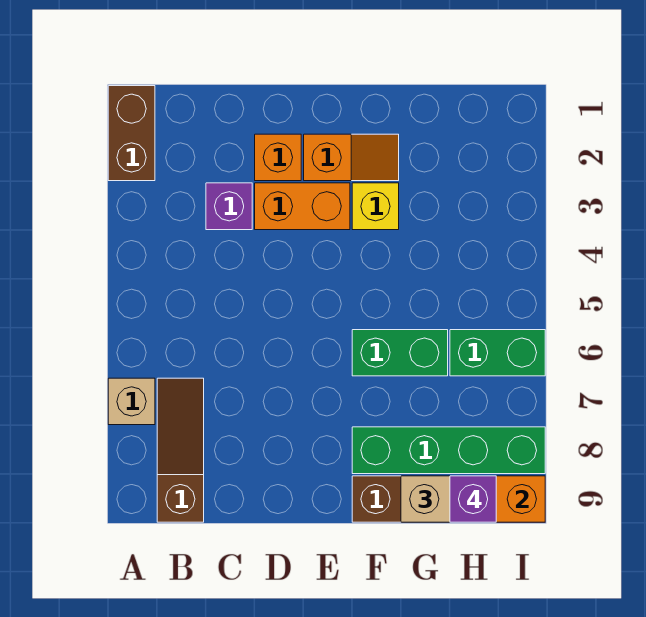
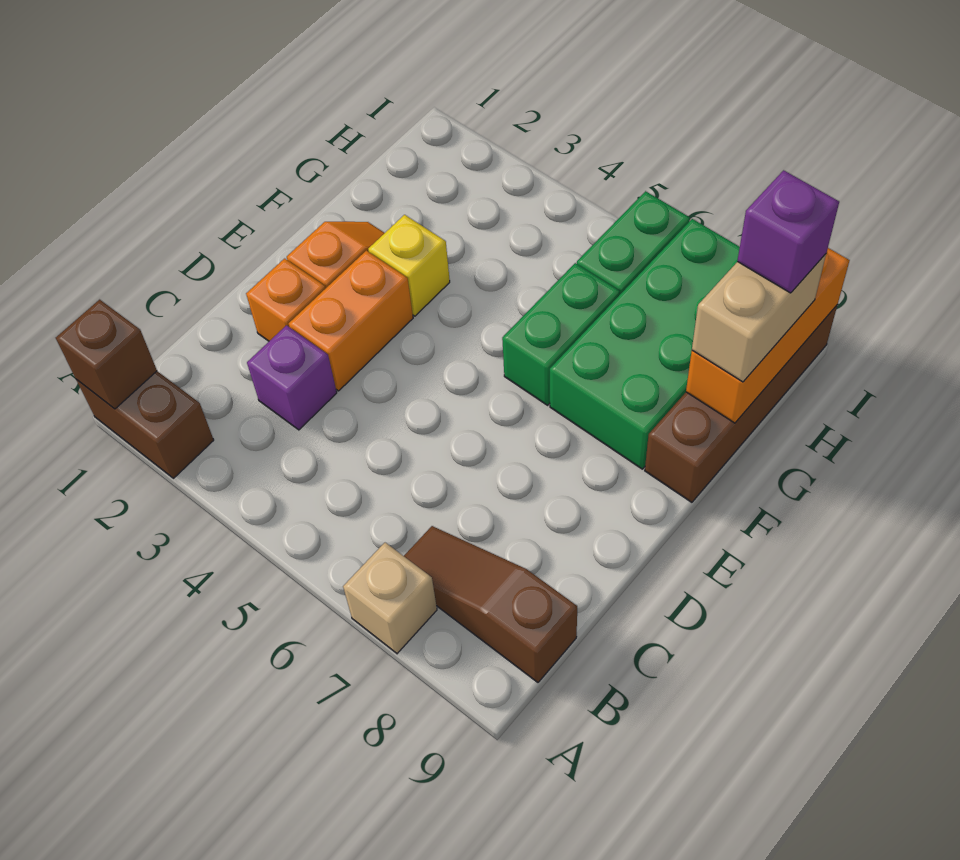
none -> brown 1x1 brick [56,300,157,409]
green 1x4 brick [352,427,545,474] -> green 2x4 brick [550,219,740,469]

